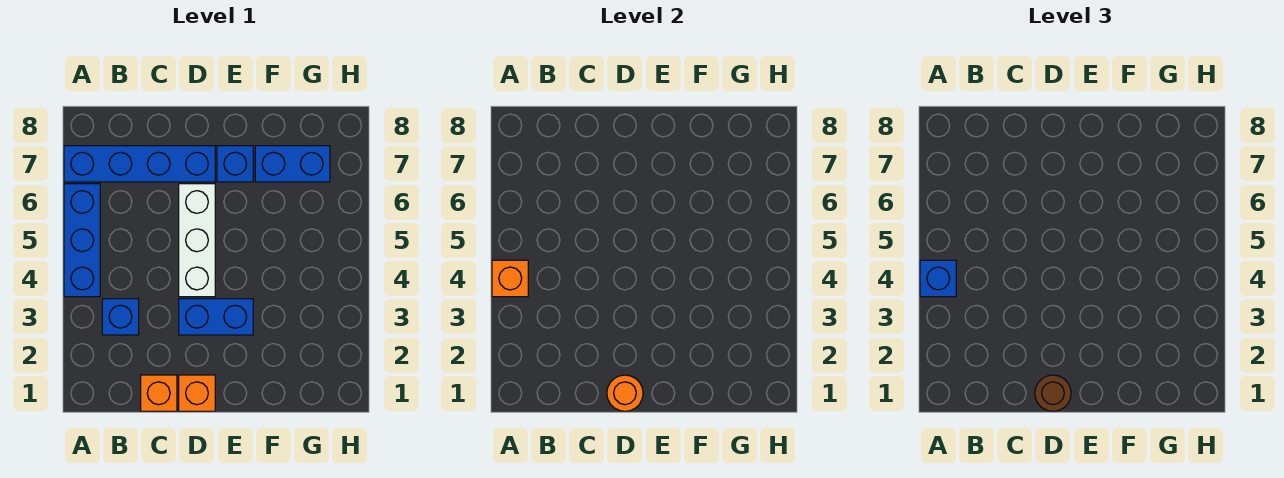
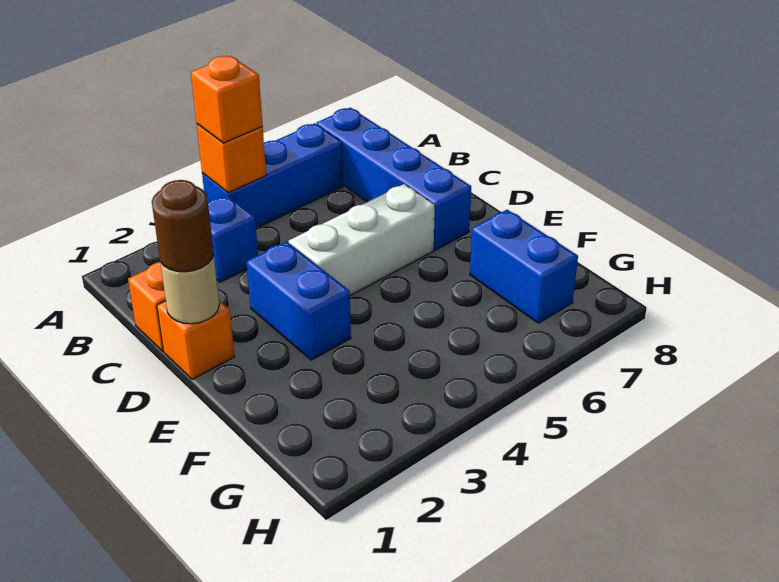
blue 1x1 brick [920,260,956,297] -> orange 1x1 brick [191,56,263,143]
orange 1x1 round brick [607,375,643,411] -> tan 1x1 round brick [160,255,219,324]
blue 1x1 brick [217,146,253,182] -> none

